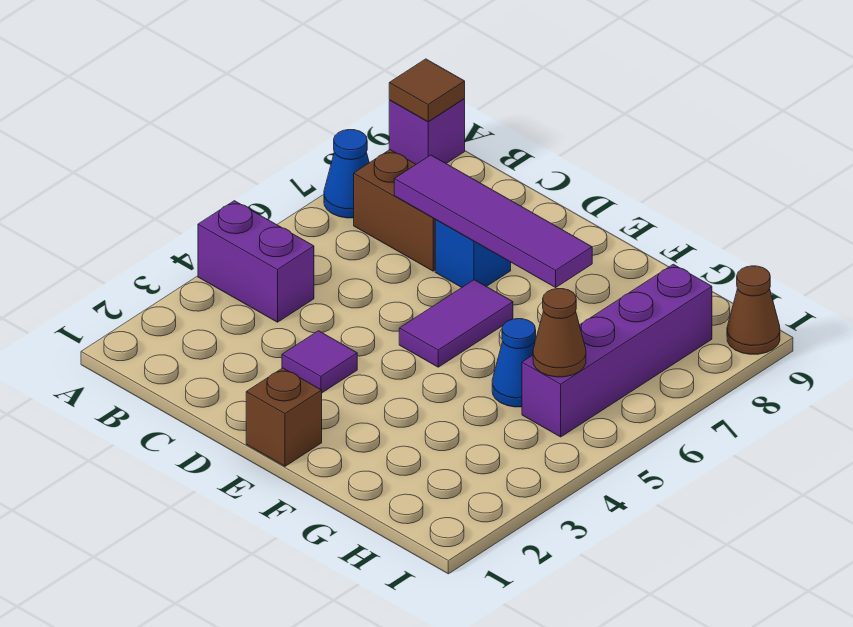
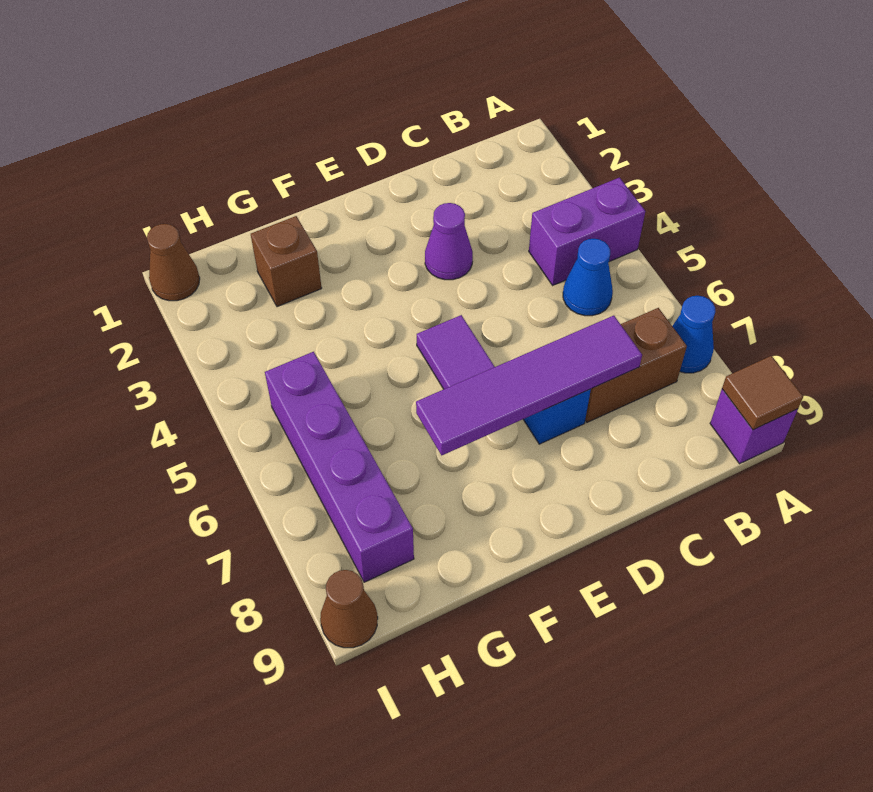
purple 1x1 tile [282,331,357,393] -> purple 1x1 cone [425,203,473,280]
brown 1x1 brick [246,368,322,466] -> brown 1x1 brick moved to [251,216,322,307]
blue 1x1 cone [492,319,536,407] -> blue 1x1 cone moved to [563,239,613,316]
brown 1x1 cone [533,289,586,377] -> brown 1x1 cone moved to [147,224,200,301]

